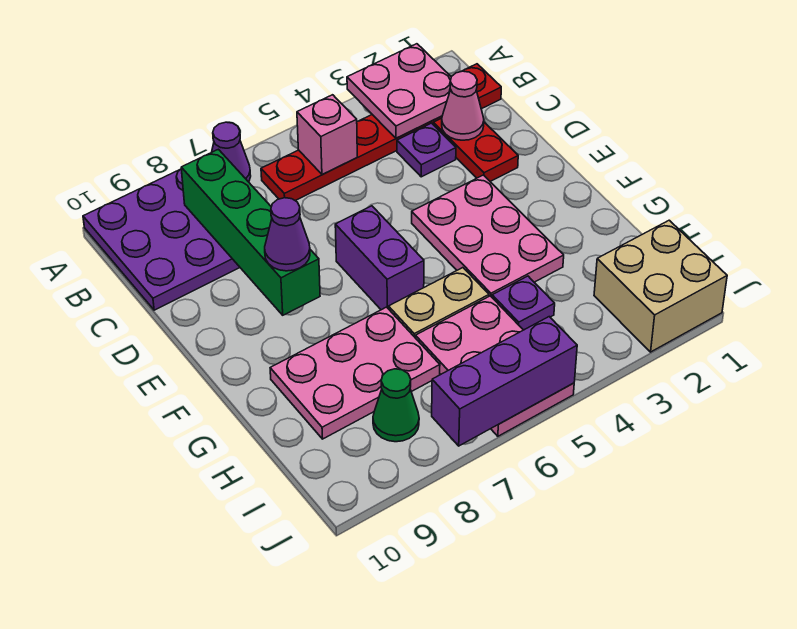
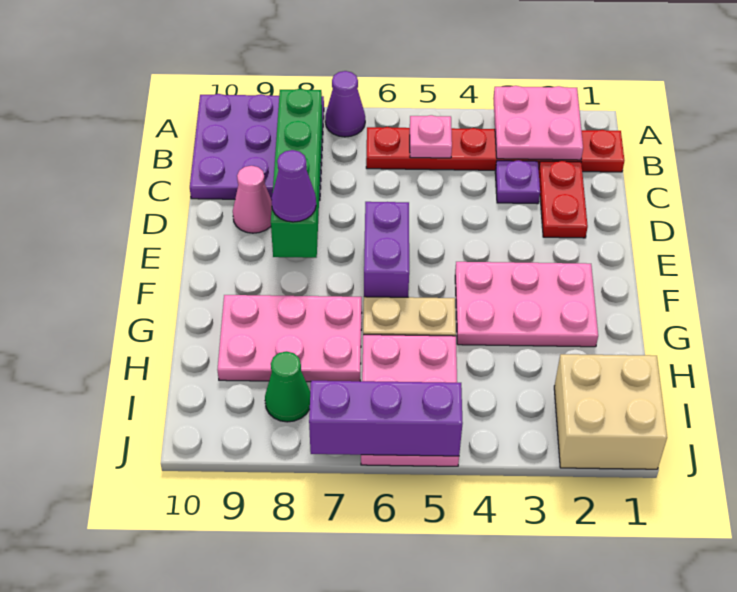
pink 1x1 brick [297,95,357,174] -> pink 1x1 plate [410,115,452,158]
pink 1x1 cone [442,71,484,140] -> pink 1x1 cone moved to [233,166,272,233]
pink 2x3 plate [412,175,564,297] -> pink 2x3 plate turned to [455,262,598,347]
purple 1x1 plate [492,276,555,330] -> none

